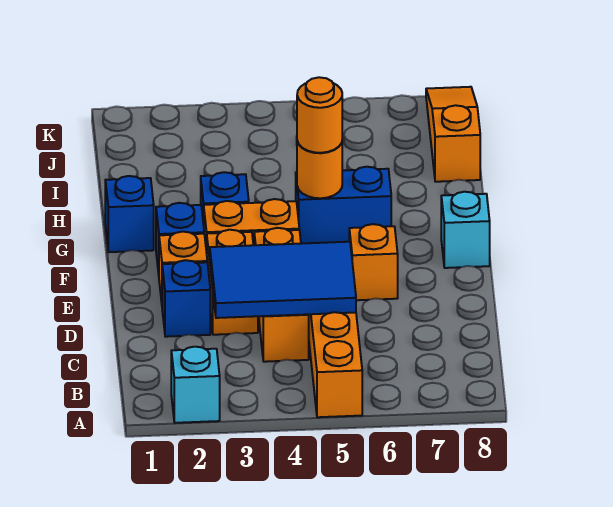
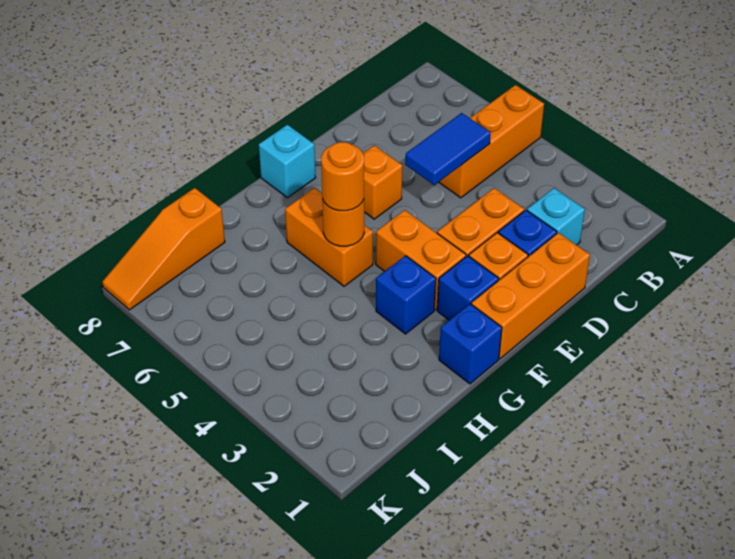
cyan 1x1 brick [171,347,220,423] -> cyan 1x1 brick moved to [527,188,585,245]
blue 2x3 tile [210,242,356,318] -> blue 1x2 tile [405,113,491,185]
orange 1x3 brick [254,228,309,362] -> orange 1x3 brick moved to [471,233,590,359]
blue 1x2 brick [296,167,391,244] -> orange 1x2 brick [285,188,373,286]

